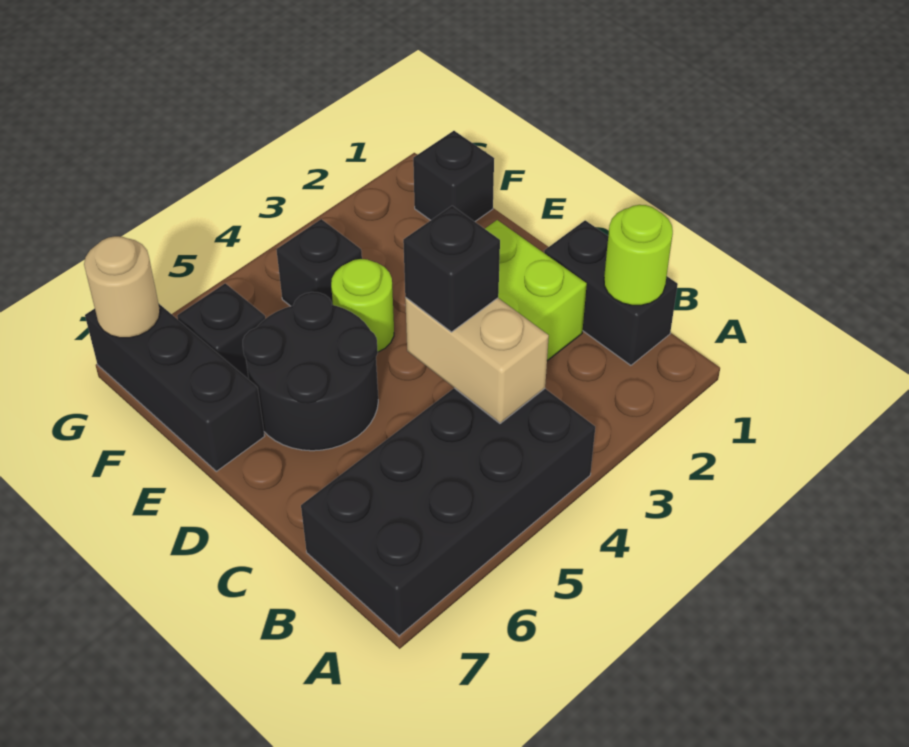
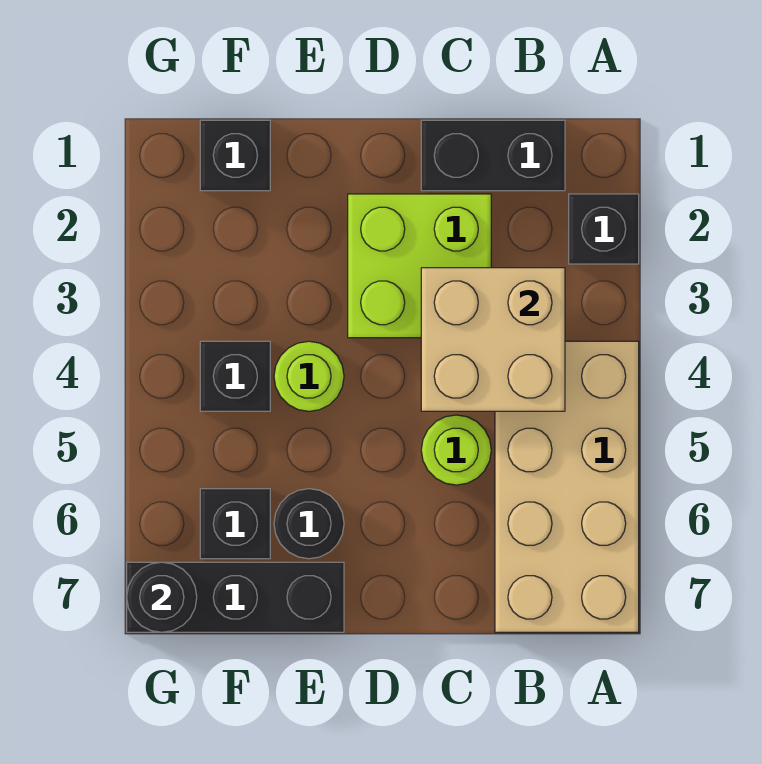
black 2x4 brick [301,388,595,636] -> tan 2x4 brick [495,341,639,632]
lime 1x1 round brick [604,205,673,305] -> lime 1x1 round brick moved to [421,415,491,485]
tan 1x2 brick [405,297,549,423] -> tan 2x2 brick [421,268,565,411]
black 1x1 brick [403,206,500,332] -> black 1x1 brick moved to [569,194,639,264]
black 2x2 round brick [243,292,378,451] -> black 1x1 round brick [274,489,344,559]
tan 1x1 round brick [84,236,160,338] -> black 1x1 round brick [127,562,197,632]

